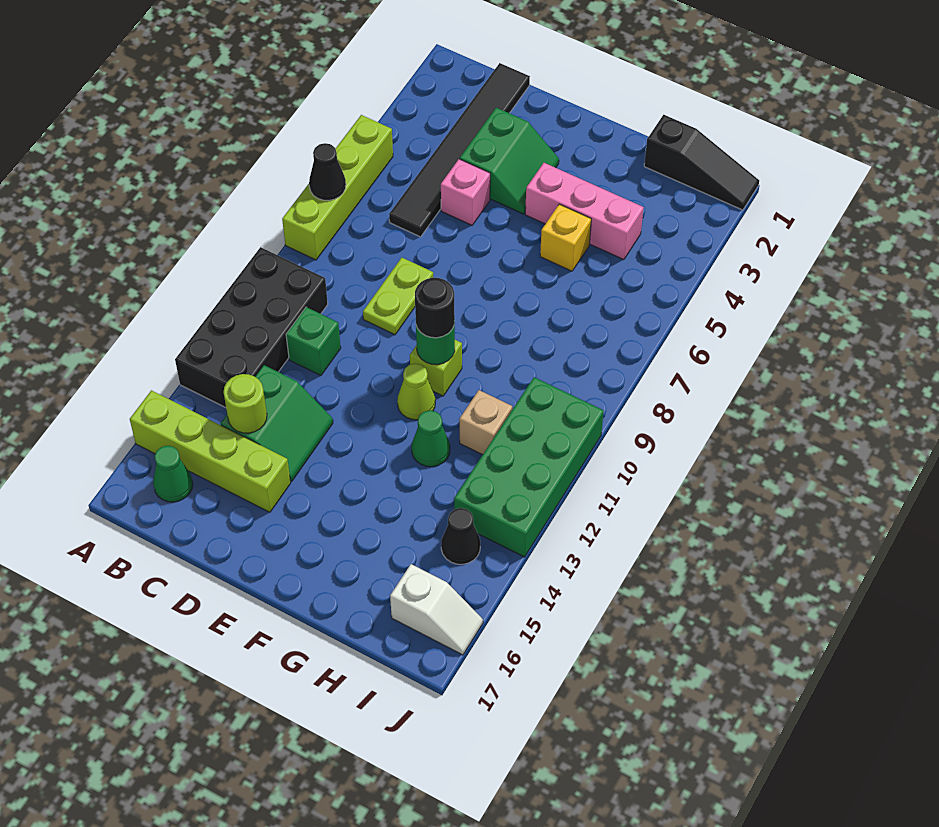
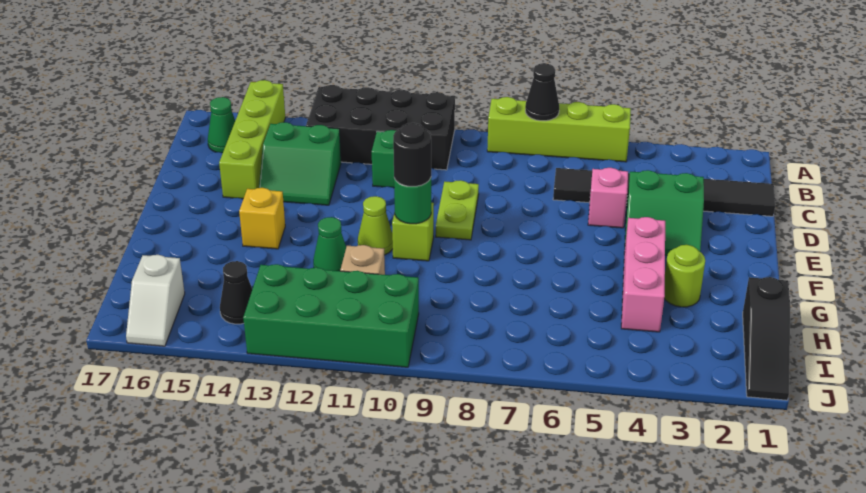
lime 1x1 round brick [224,374,267,433] -> lime 1x1 round brick moved to [664,245,705,307]
lime 1x2 plate [363,258,433,335] -> lime 1x2 plate turned to [436,180,479,240]
yellow 1x1 brick [540,204,591,271] -> yellow 1x1 brick moved to [239,188,285,249]

